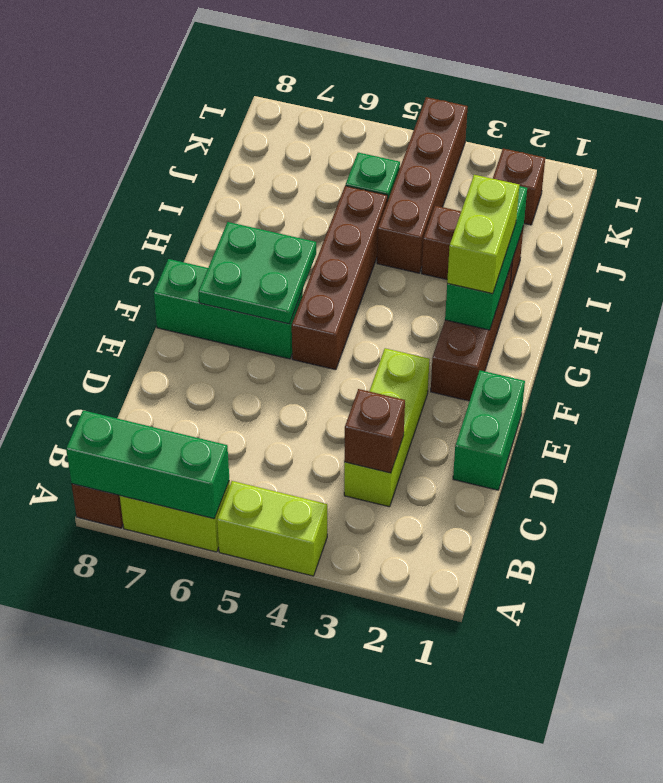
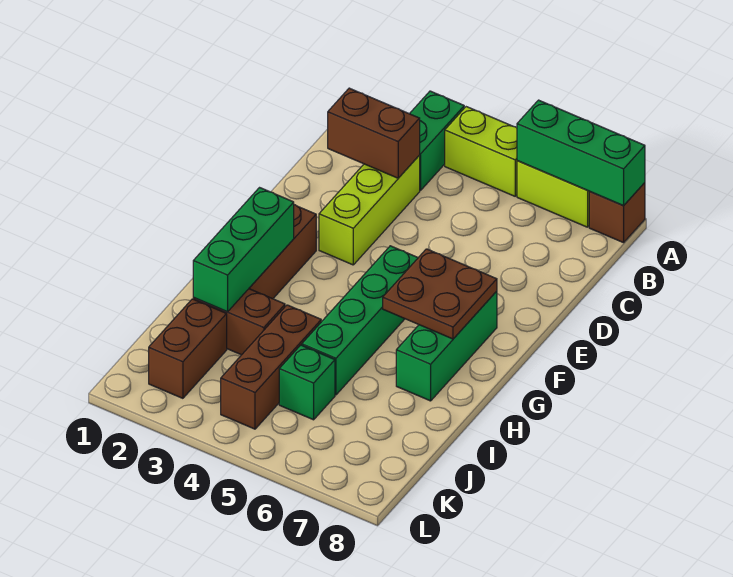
brown 1x1 brick [344,389,405,473] -> brown 1x2 brick [328,88,420,178]
green 1x2 brick [453,370,525,490] -> green 1x2 brick moved to [410,91,464,191]
brown 1x4 brick [292,186,388,370] -> green 1x4 brick [302,246,418,395]
green 1x3 brick [154,259,303,359] -> green 1x3 brick turned to [396,291,497,401]
green 2x2 plate [199,222,316,324] -> brown 2x2 plate [383,249,497,339]
lime 1x2 brick [447,175,519,294] -> none
brown 1x4 brick [377,97,468,273] -> brown 1x3 brick [221,305,321,429]
brown 1x1 brick [493,148,545,225] -> brown 1x2 brick [149,299,227,398]

